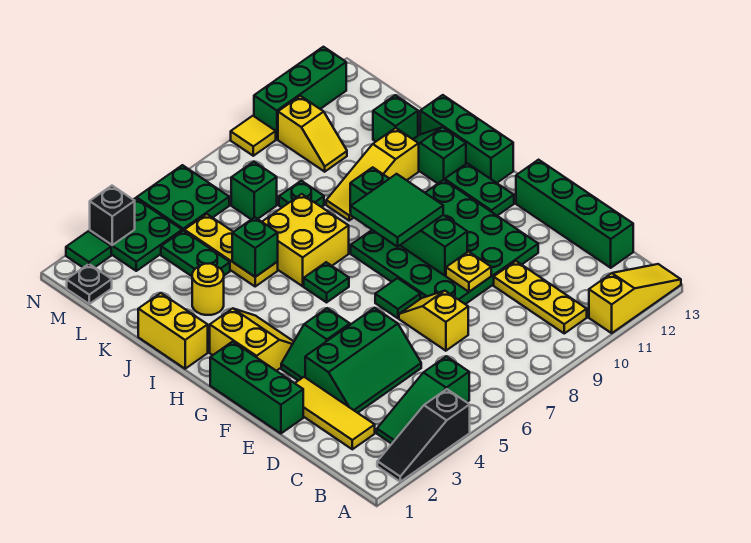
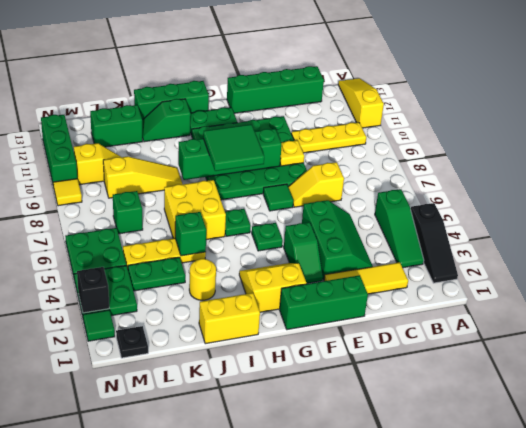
yellow 1x3 slope [326,128,419,220] -> yellow 1x3 slope turned to [103,156,182,198]
green 1x1 plate [279,181,324,207] -> green 1x1 plate moved to [252,223,283,251]
green 1x1 brick [373,95,418,141] -> green 1x2 brick [90,105,143,147]

